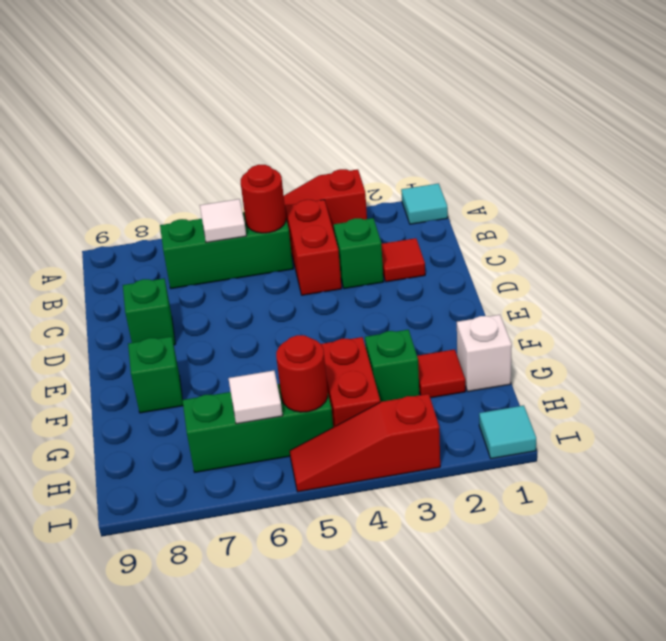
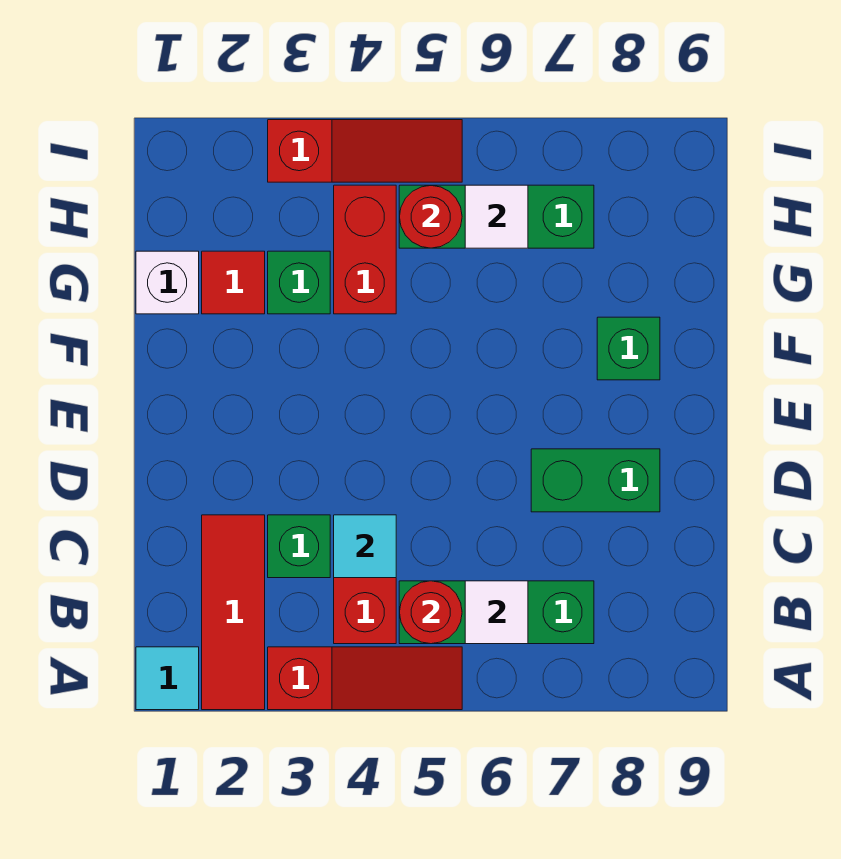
red 1x1 tile [381,238,425,282] -> red 1x3 tile [202,515,265,710]
green 1x1 brick [123,279,175,345] -> green 1x2 brick [531,449,660,512]
cyan 1x1 tile [479,405,536,459] -> cyan 1x1 tile moved to [334,515,396,578]

